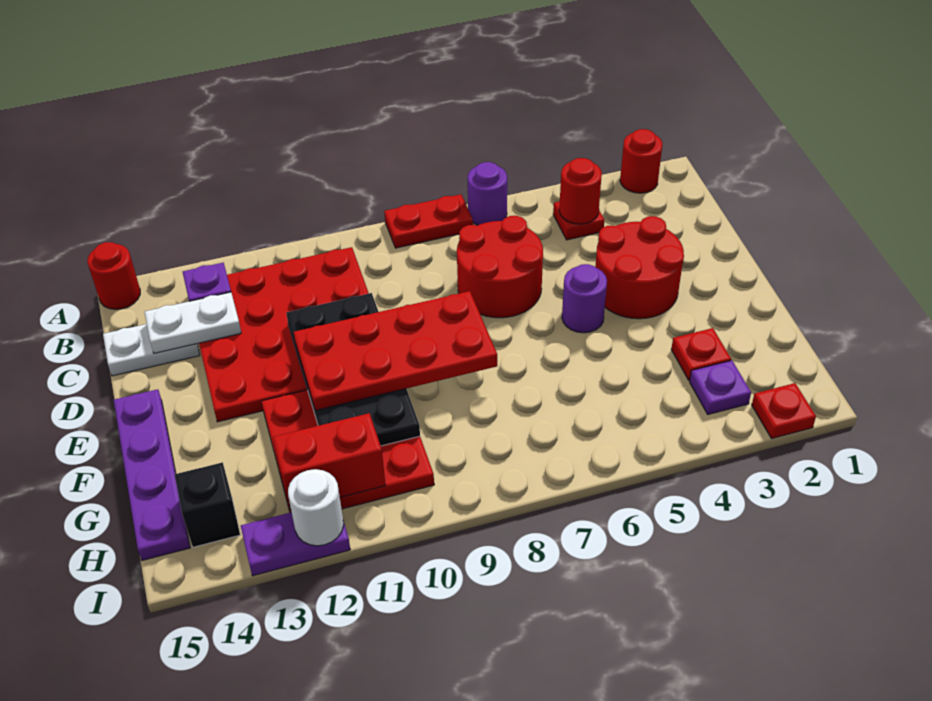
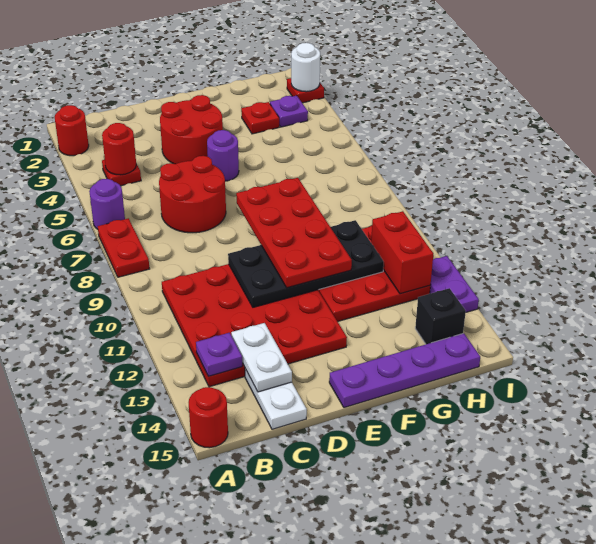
white 1x1 round brick [288,469,344,546] -> white 1x1 round brick moved to [291,43,320,92]

